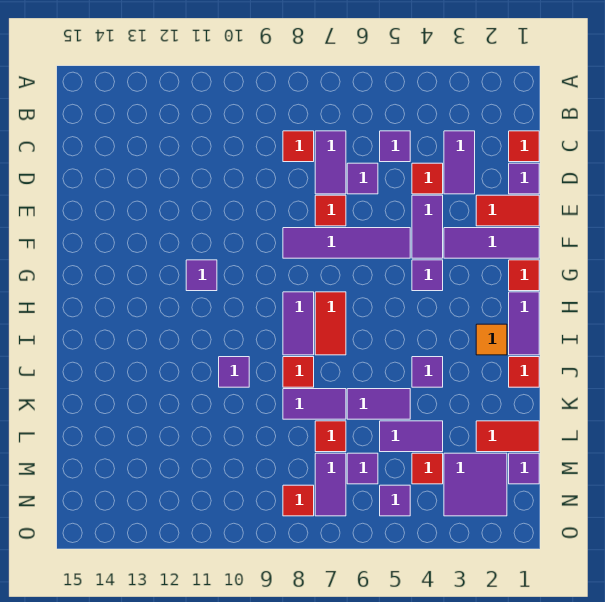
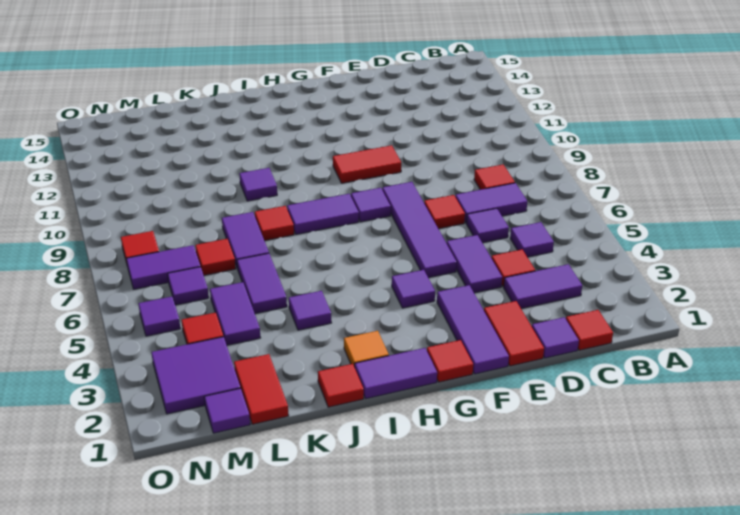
purple 1x2 tile [412,195,443,258] -> purple 1x2 tile turned to [447,235,502,293]
purple 1x1 tile [186,260,217,291] -> purple 1x1 tile moved to [351,188,391,222]
red 1x2 tile [315,292,346,355] -> red 1x2 tile moved to [333,145,401,183]

